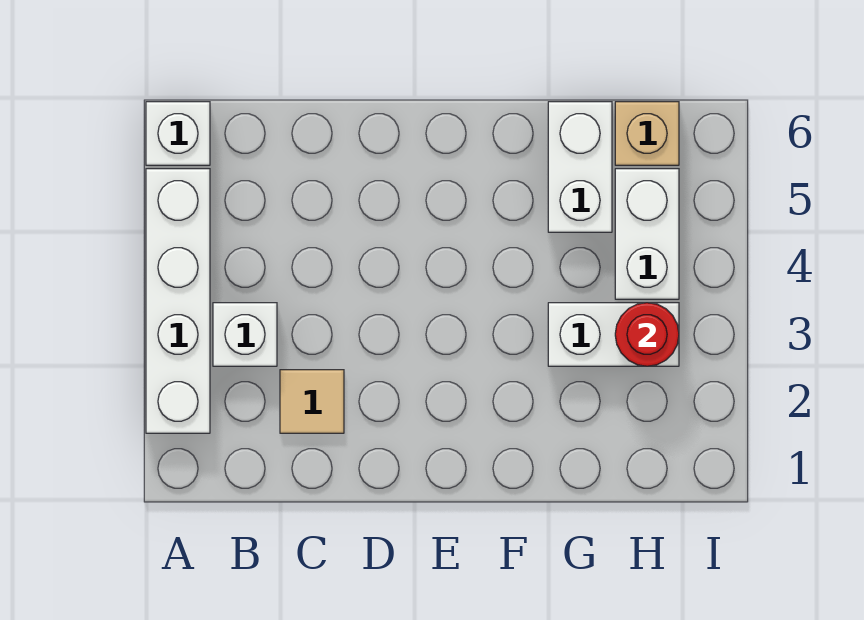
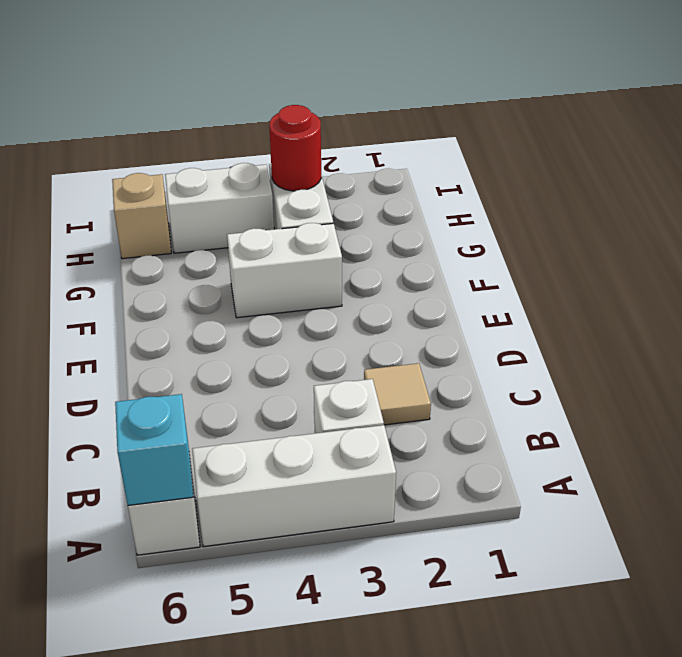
white 1x4 brick [146,169,210,433] -> white 1x3 brick [192,425,396,547]
none -> cyan 1x1 brick [115,394,193,505]
white 1x2 brick [548,102,612,232] -> white 1x2 brick moved to [227,223,342,318]

